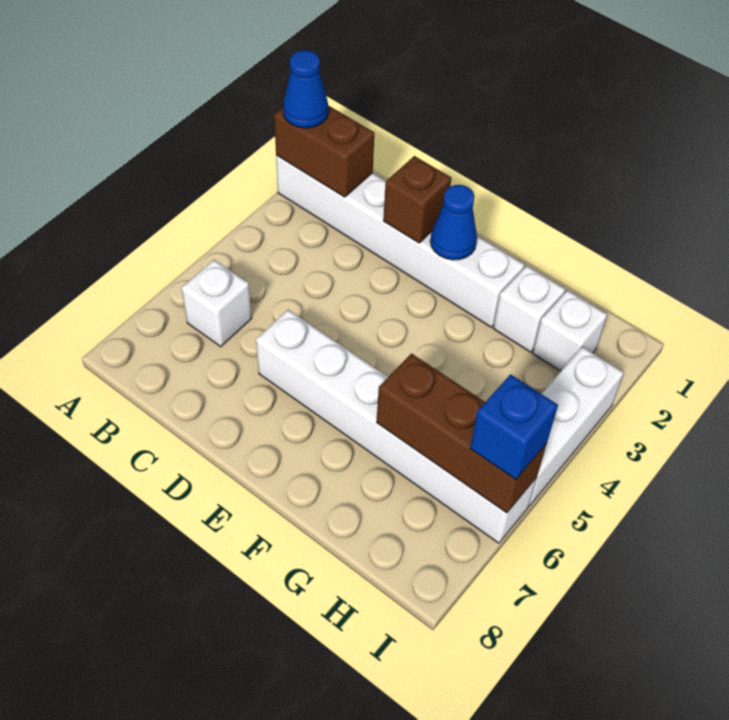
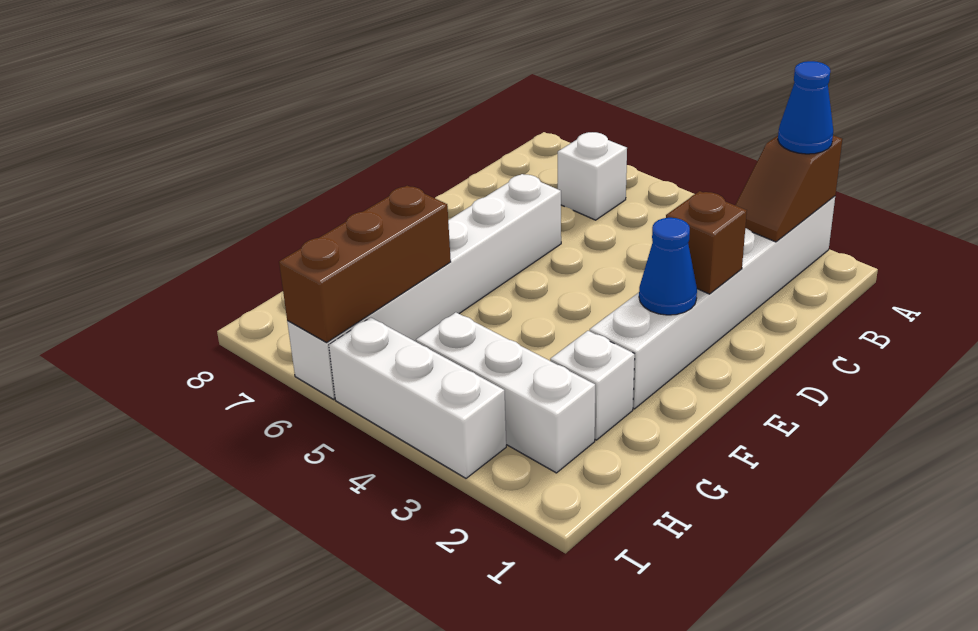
brown 1x2 brick [274,106,374,197] -> brown 1x2 slope [735,135,842,242]
white 1x1 brick [533,290,607,371] -> white 1x3 brick [416,312,595,473]
blue 1x1 brick [470,374,558,480] -> none

